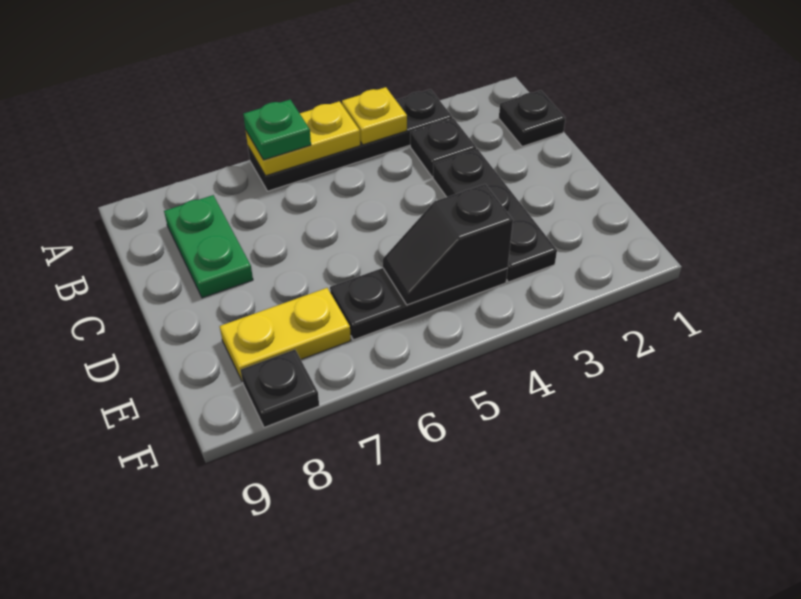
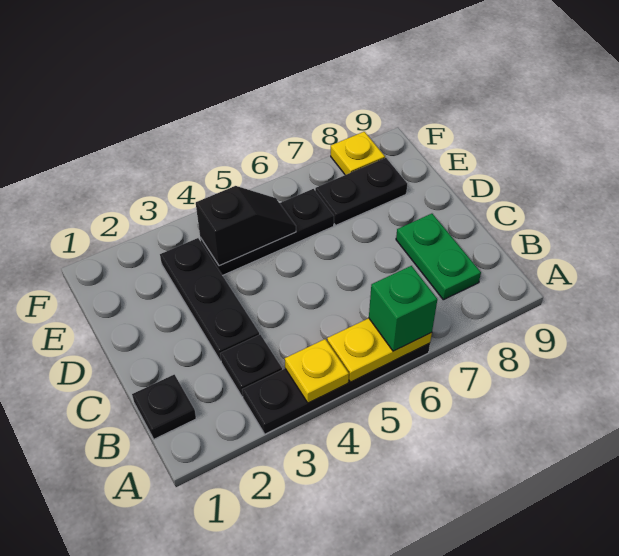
green 1x1 plate [243,100,311,160] -> green 1x1 brick [369,266,437,351]
yellow 1x2 plate [220,288,351,380] -> black 1x2 plate [315,158,407,225]
black 1x1 plate [241,350,319,427] -> yellow 1x1 plate [331,132,385,175]

